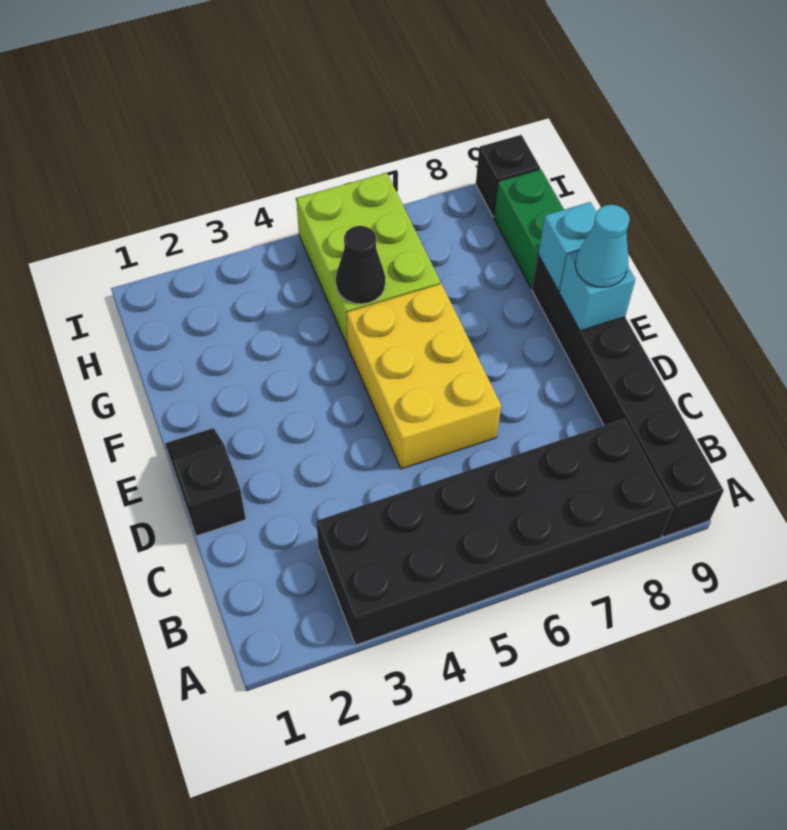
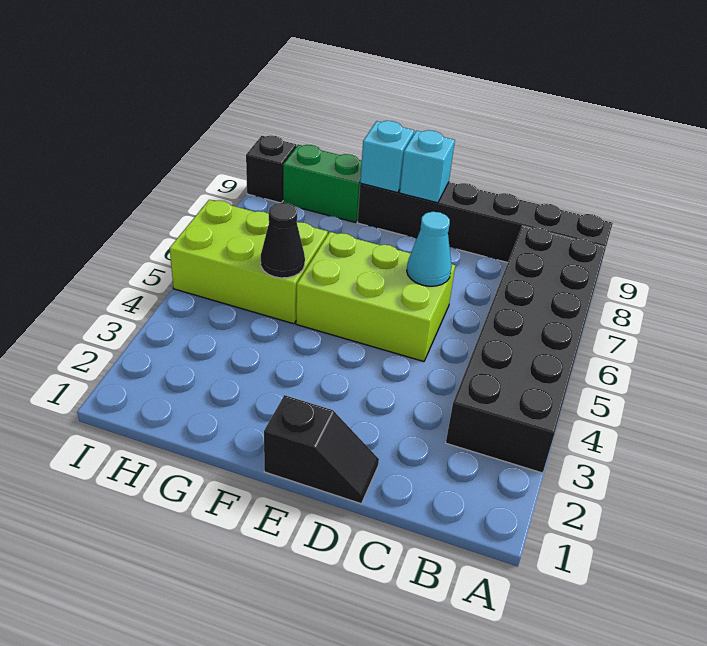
black 1x2 slope [165,428,246,536] -> black 1x2 slope turned to [264,395,379,504]
yellow 2x3 brick [347,284,501,469] -> lime 2x3 brick [296,232,455,362]
cyan 1x1 cone [576,205,630,287] -> cyan 1x1 cone moved to [407,212,452,286]

